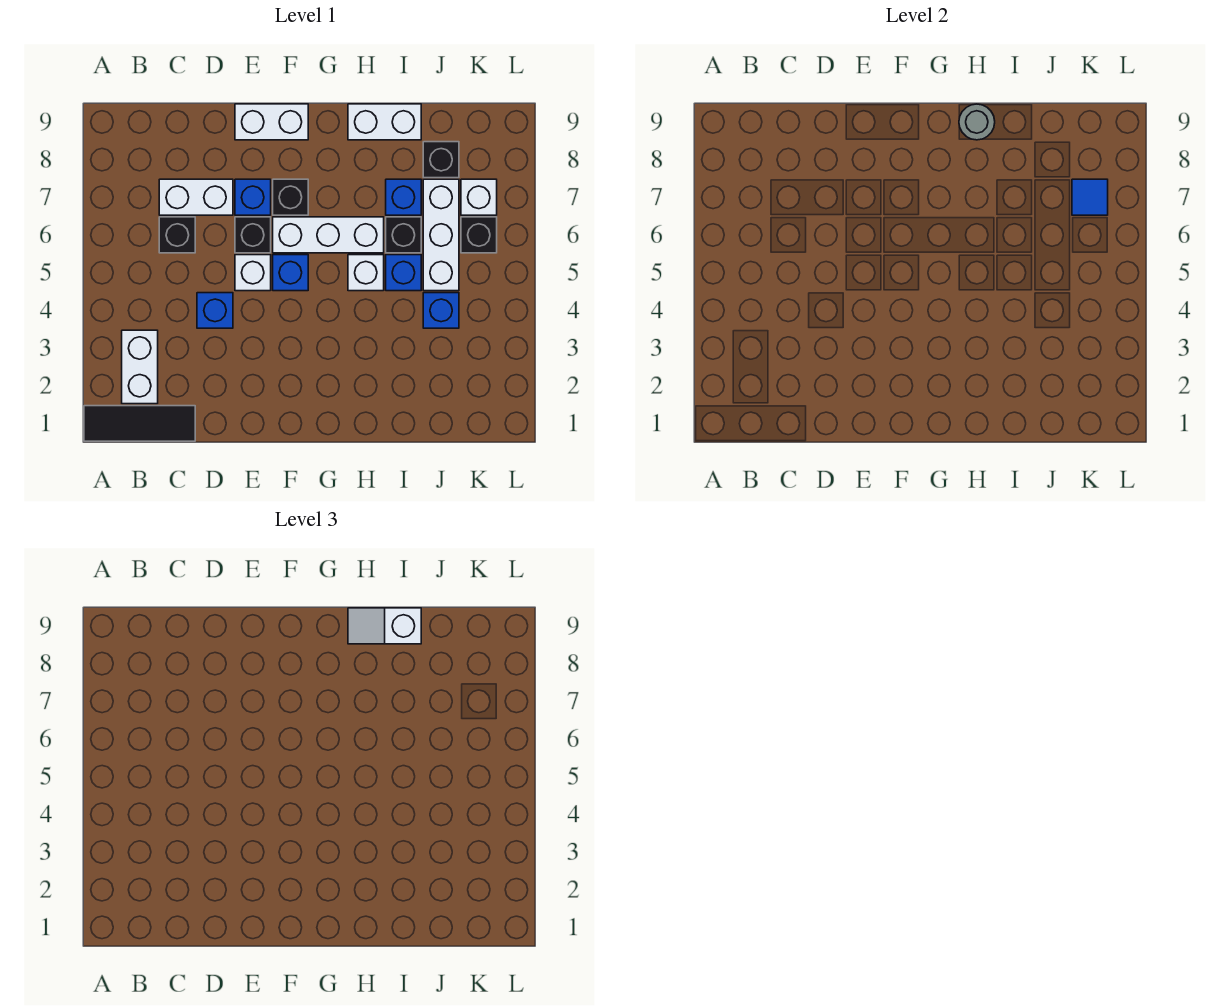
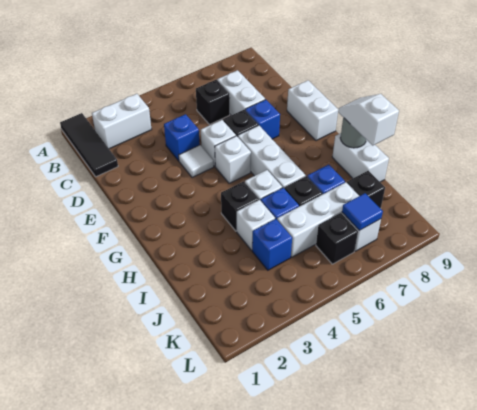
none -> white 1x1 tile [179,145,214,178]
blue 1x1 brick [273,255,308,291] -> white 1x1 brick [215,136,251,183]
black 1x1 brick [273,179,308,215] -> black 1x1 brick moved to [221,181,259,231]
none -> white 1x1 brick [237,200,275,250]

